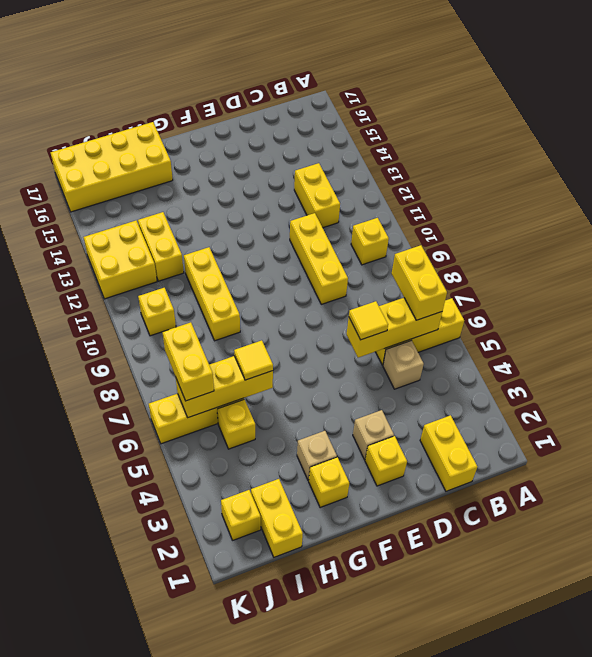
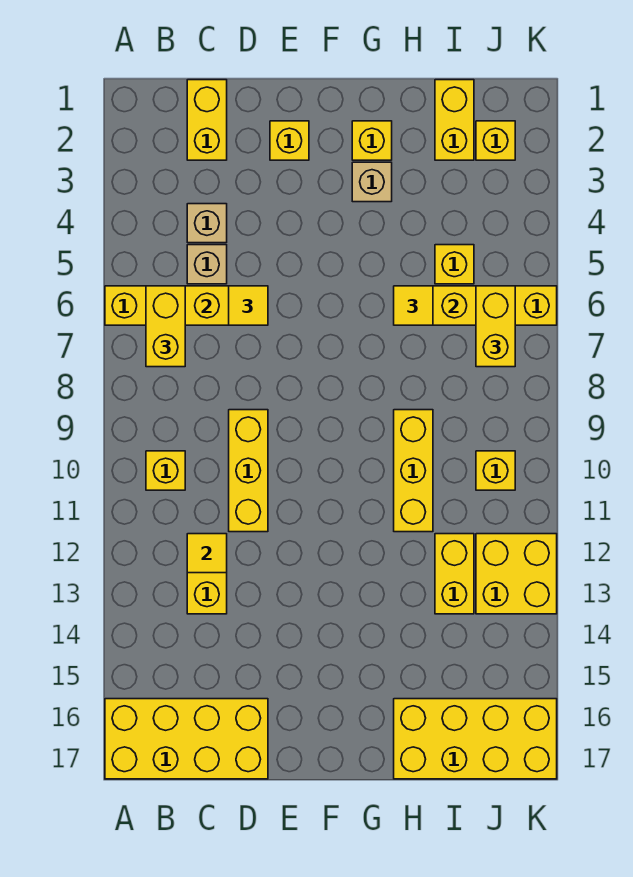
none -> yellow 2x4 brick [105,699,268,779]
none -> yellow 1x1 tile [187,534,227,573]
tan 1x1 brick [353,410,394,460] -> tan 1x1 brick moved to [187,204,227,243]

